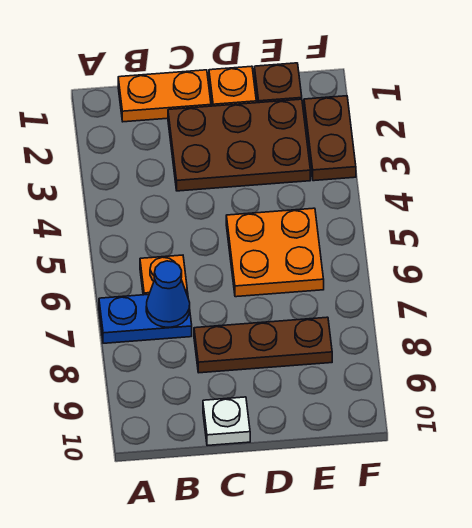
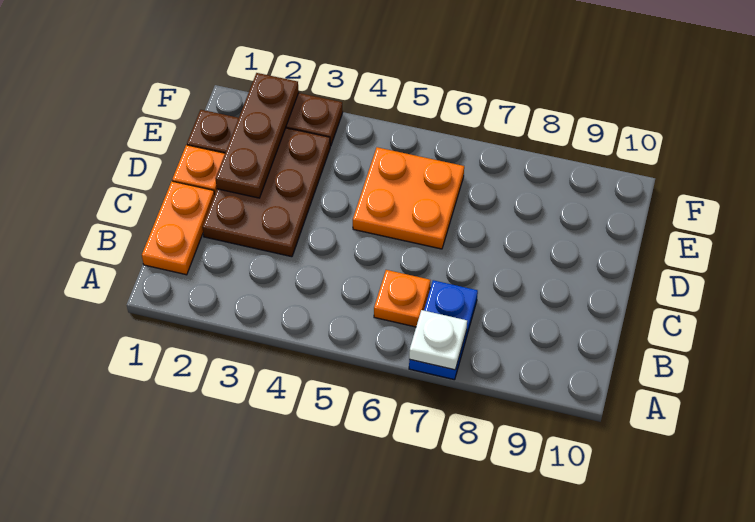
blue 1x1 cone [146,261,190,327] -> none
brown 1x3 plate [194,317,332,373] -> brown 1x3 plate moved to [215,73,299,198]
white 1x1 plate [203,397,250,446] -> white 1x1 plate moved to [409,310,467,370]

